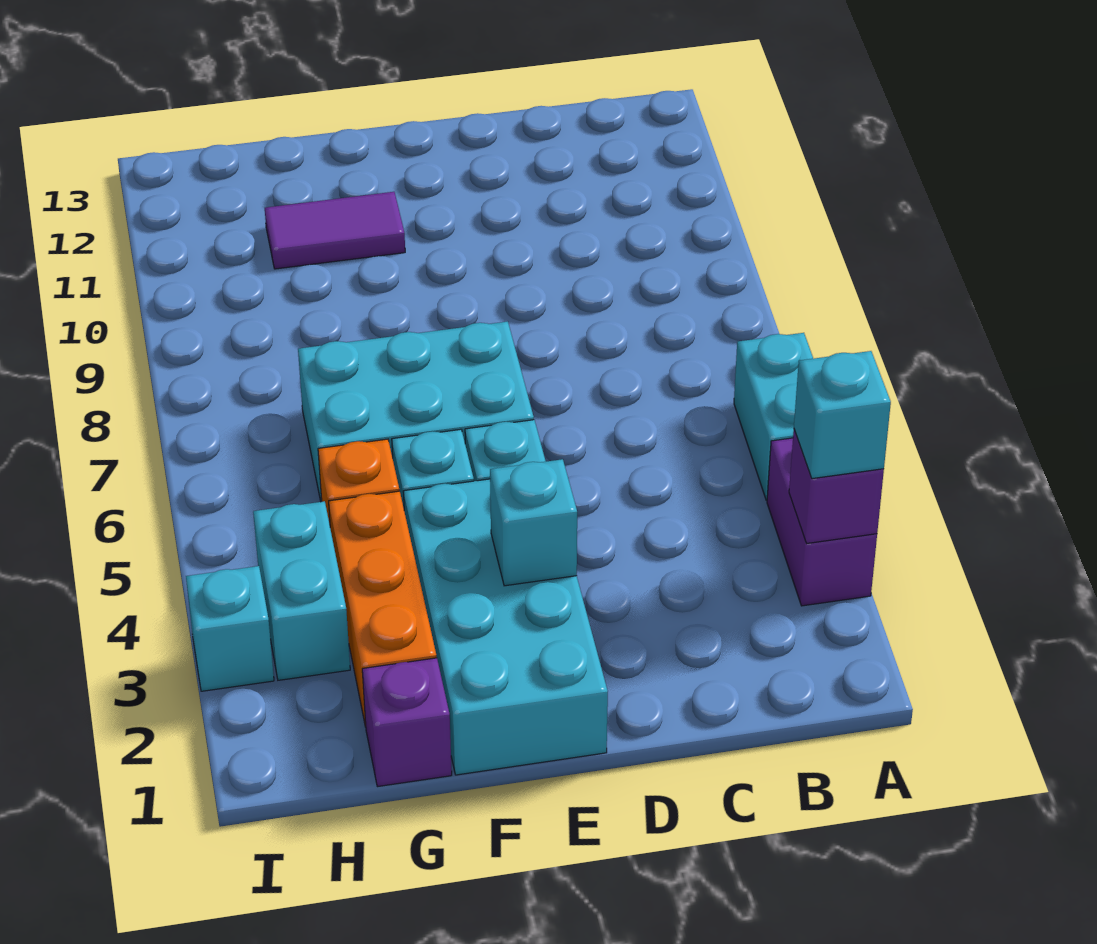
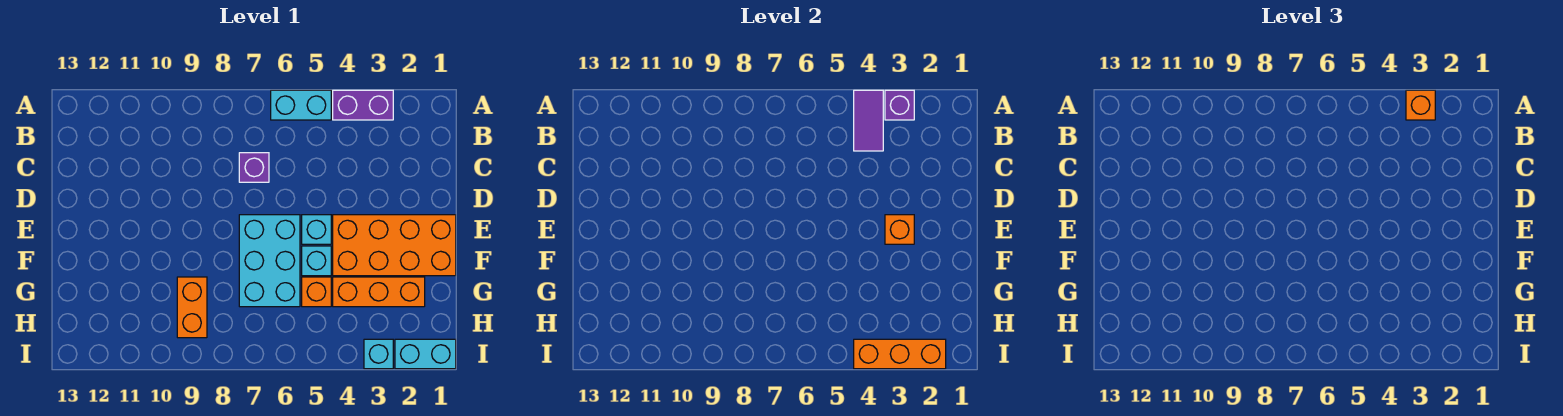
cyan 1x1 brick [794,351,891,479] -> orange 1x1 brick [1406,90,1435,120]
cyan 2x4 brick [403,479,608,775] -> orange 2x4 brick [333,215,456,276]
cyan 1x1 brick [490,459,577,586] -> orange 1x1 brick [885,215,914,244]
purple 1x2 tile [265,192,405,269] -> purple 1x2 tile moved to [854,90,883,151]
purple 1x1 brick [362,658,452,787] -> purple 1x1 brick moved to [239,153,269,182]
none -> orange 1x2 brick [177,277,207,338]
cyan 1x2 brick [253,501,350,680] -> cyan 1x2 brick moved to [395,339,456,369]
none -> orange 1x3 brick [854,339,946,369]

